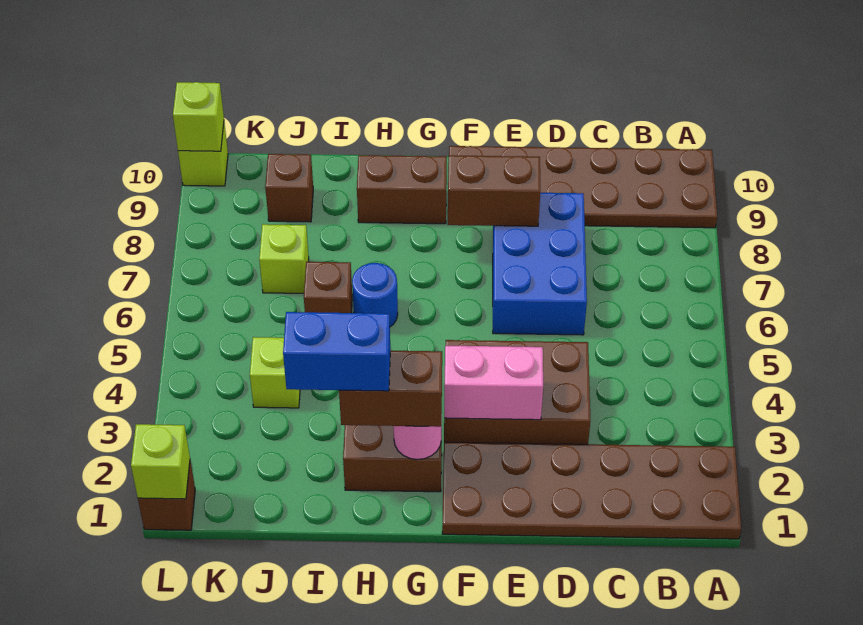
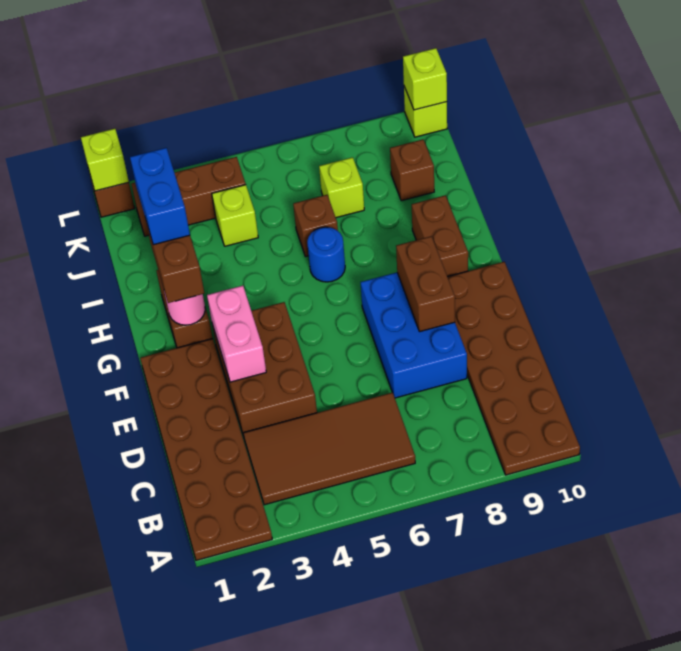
none -> brown 2x4 tile [243,392,415,505]
blue 2x3 brick [493,193,587,335] -> blue 2x3 brick turned to [361,272,467,398]
none -> brown 1x3 brick [131,157,246,236]

